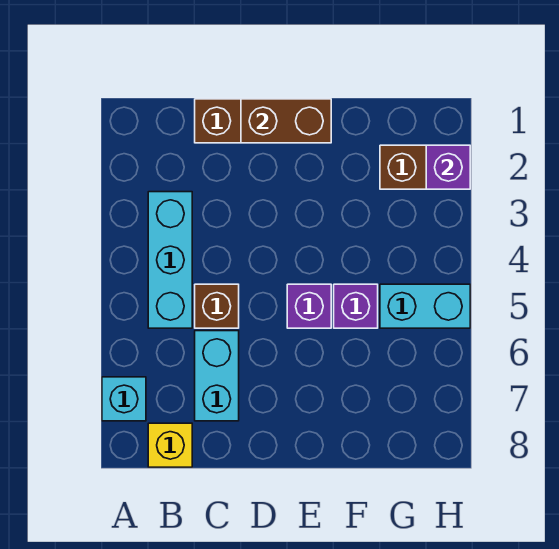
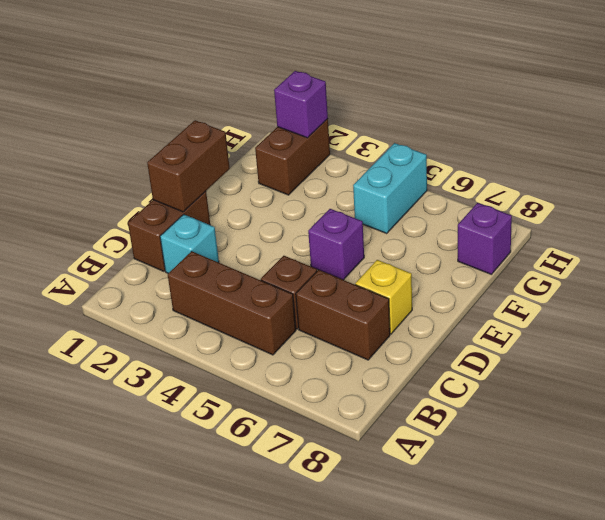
cyan 1x1 brick [102,377,146,421] -> cyan 1x1 brick moved to [160,214,219,273]
cyan 1x3 brick [148,192,192,328] -> brown 1x3 brick [168,251,296,355]
yellow 1x1 brick [148,423,192,467] -> yellow 1x1 brick moved to [355,260,412,334]
cyan 1x2 brick [195,331,239,421] -> brown 1x2 brick [296,270,390,360]
purple 1x1 brick [334,284,378,328] -> purple 1x1 brick moved to [458,203,512,275]

